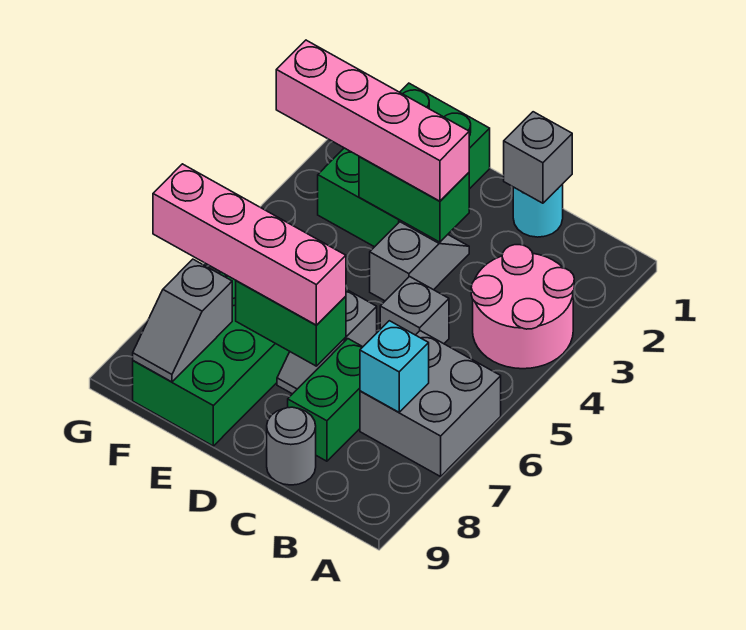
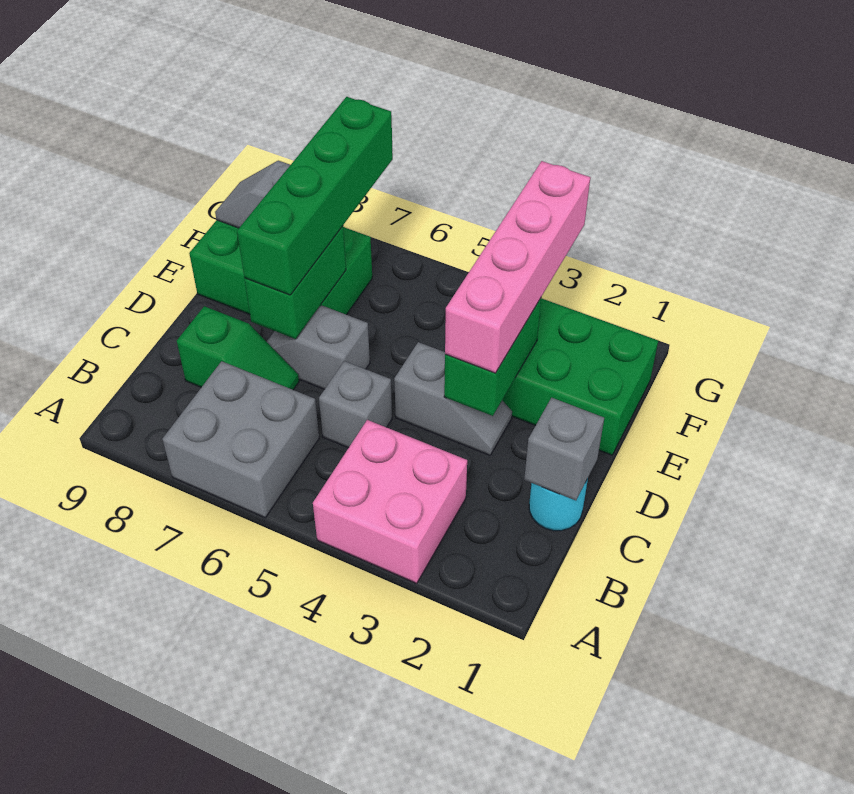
pink 2x2 round brick [471,245,574,369] -> pink 2x2 brick [313,420,467,584]
cyan 1x1 brick [360,321,429,412] -> none
green 1x2 brick [288,339,362,461] -> green 1x2 slope [177,306,299,390]
grey 1x1 round brick [267,407,316,485] -> none
pink 1x4 brick [153,164,346,325] -> green 1x4 brick [237,97,393,295]

